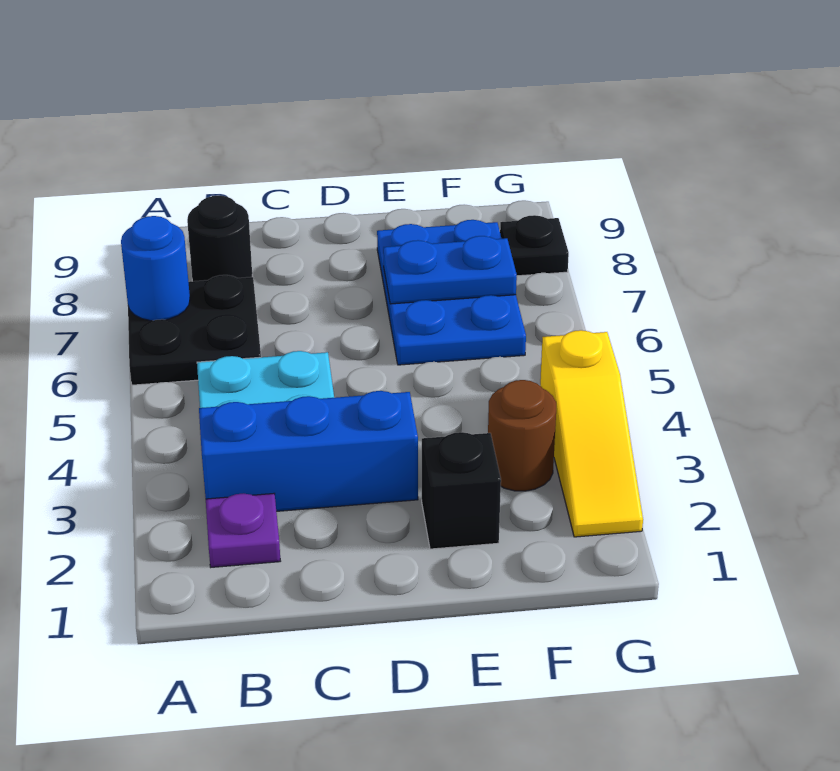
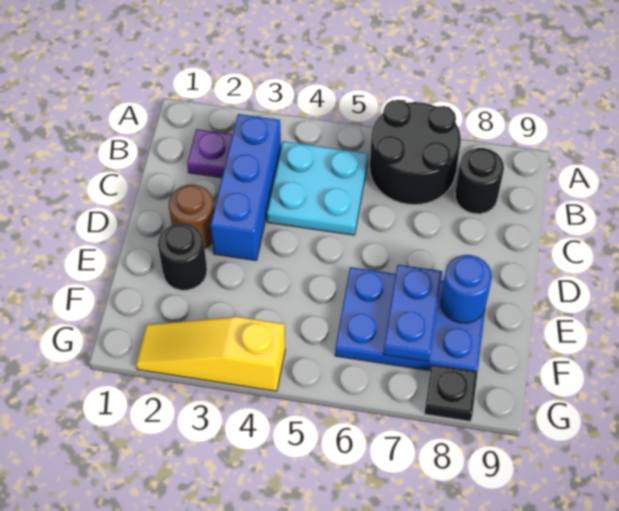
black 2x2 plate [128,275,261,385] -> black 2x2 round brick [370,100,461,205]
blue 1x1 round brick [121,216,190,321] -> blue 1x1 round brick moved to [440,255,492,323]
black 1x1 brick [422,432,501,549] -> black 1x1 round brick [158,224,207,290]
brown 1x1 round brick [488,380,556,491] -> brown 1x1 round brick moved to [169,185,214,248]

